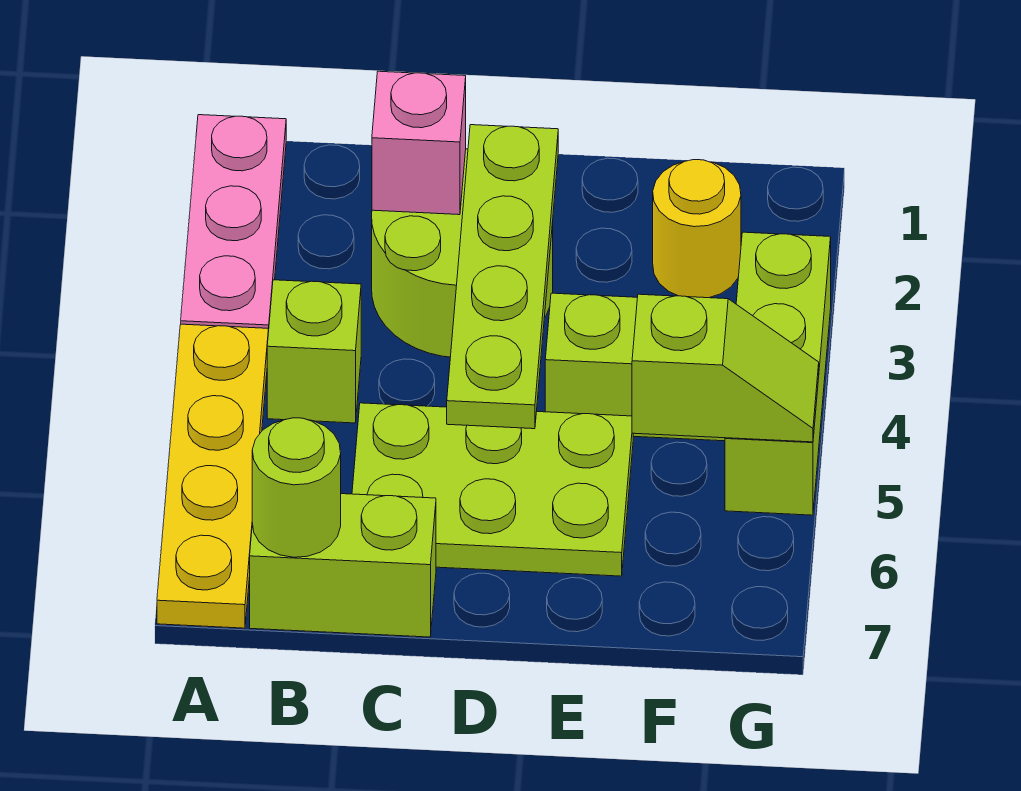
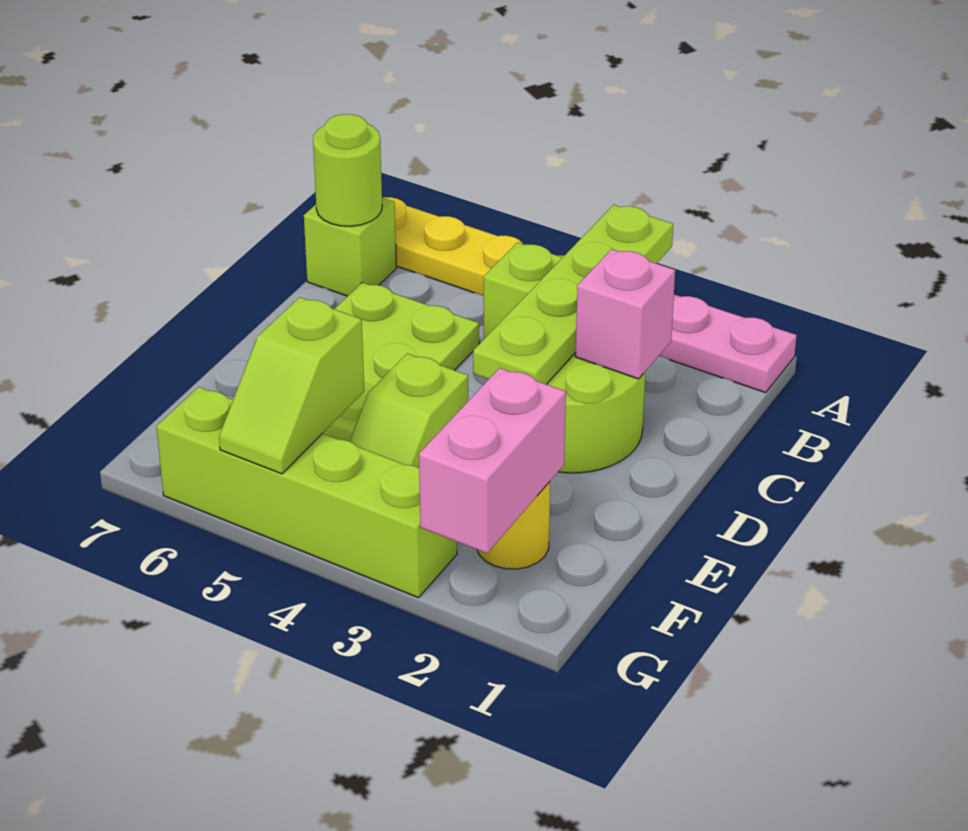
lime 1x2 brick [250,494,436,637] -> lime 1x1 brick [304,198,396,296]
lime 1x4 plate [447,125,558,429] -> lime 1x4 plate turned to [473,205,673,384]
none -> pink 1x2 brick [419,368,566,553]
lime 1x3 brick [725,232,831,515] -> lime 1x4 brick [156,387,457,598]

